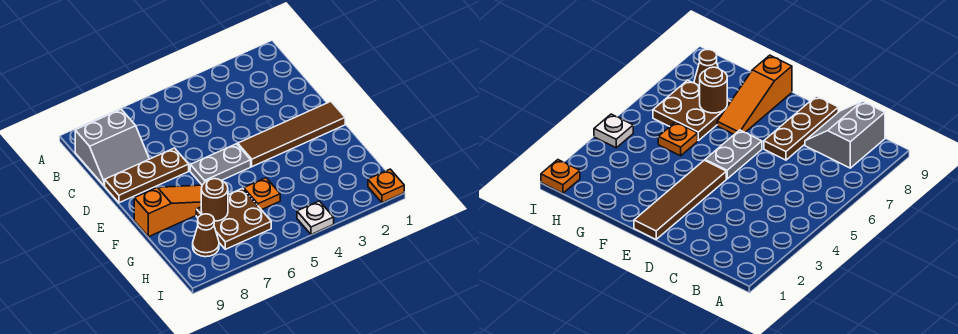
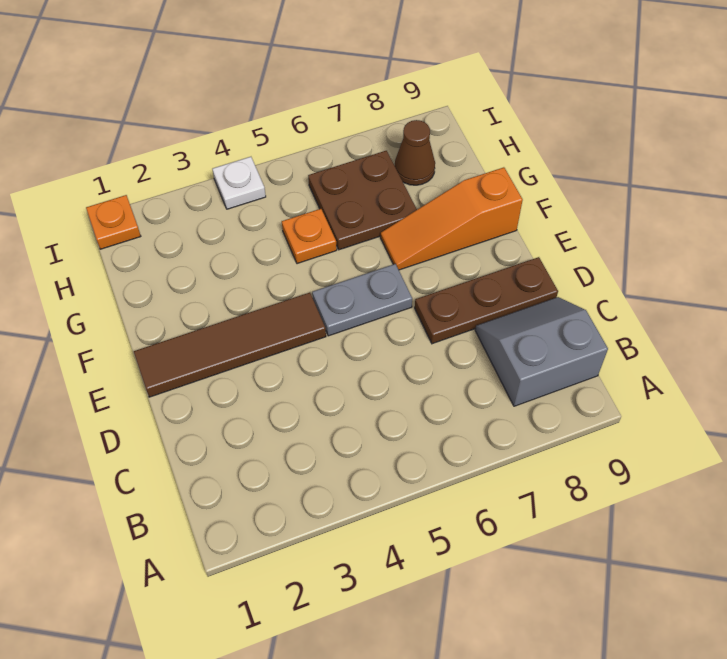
brown 1x1 round brick [201,179,228,221] -> none

